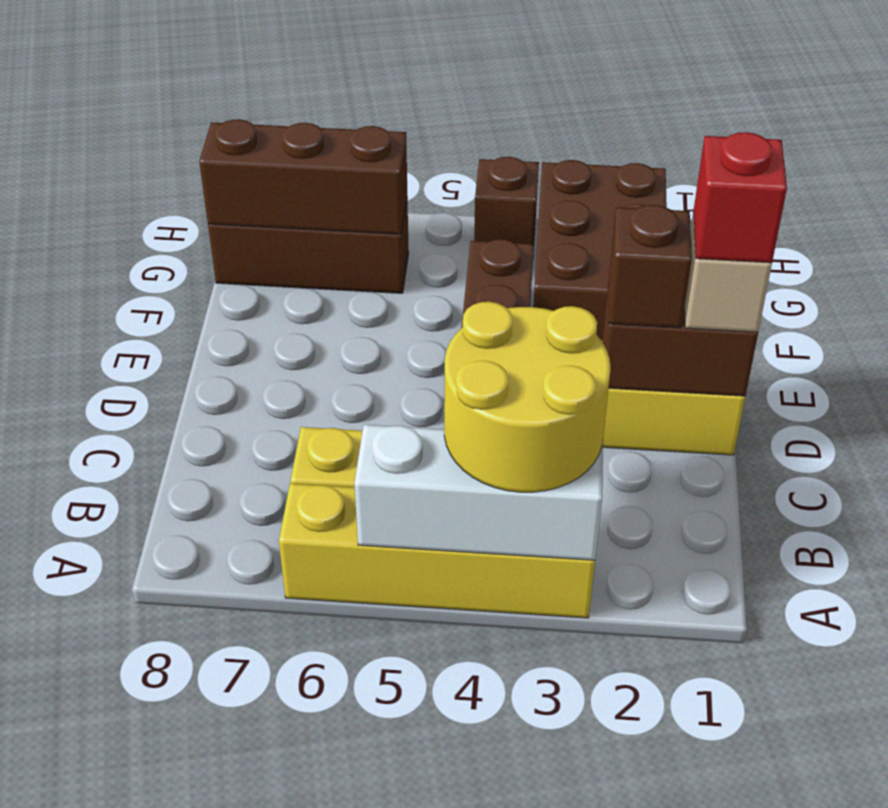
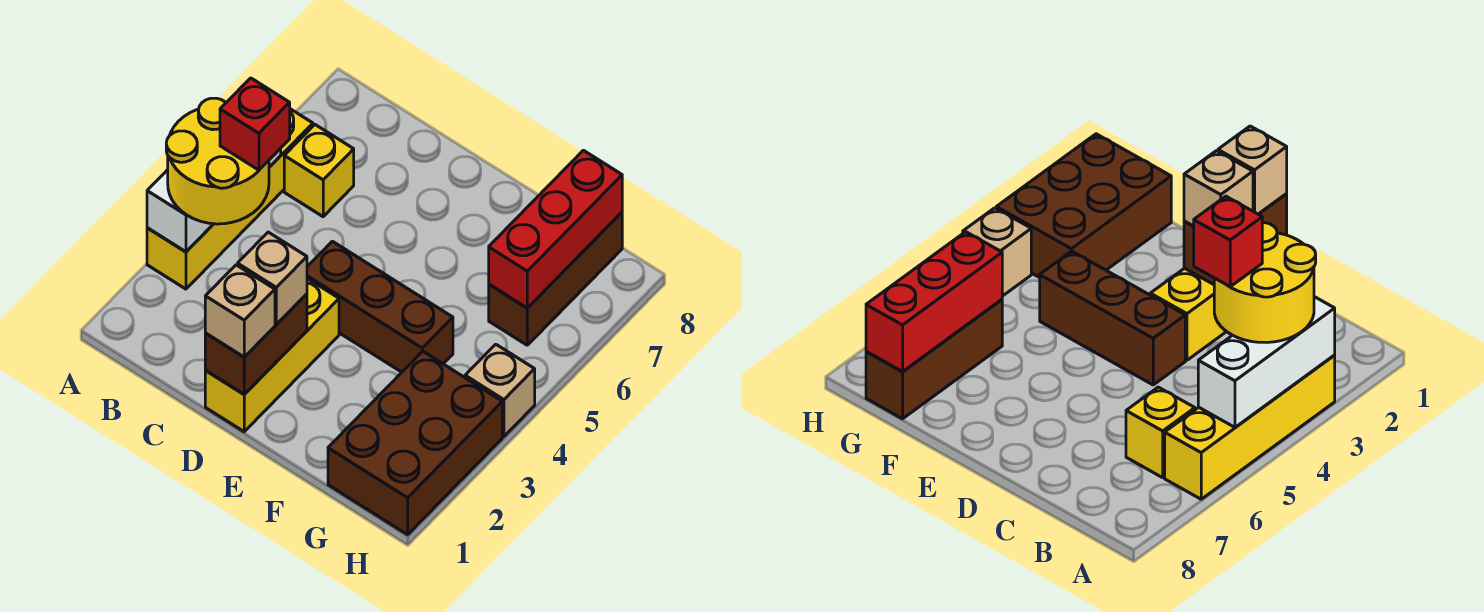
red 1x1 brick [694,132,787,263] -> red 1x1 brick moved to [220,78,290,170]
brown 1x1 brick [609,205,692,328] -> tan 1x1 brick [238,232,307,324]
brown 2x3 brick [533,160,667,340] -> brown 2x3 brick turned to [328,351,502,535]
brown 1x3 brick [199,119,407,234] -> red 1x3 brick [489,150,622,308]
brown 1x1 brick [474,157,539,256] -> tan 1x1 brick [465,344,535,436]

